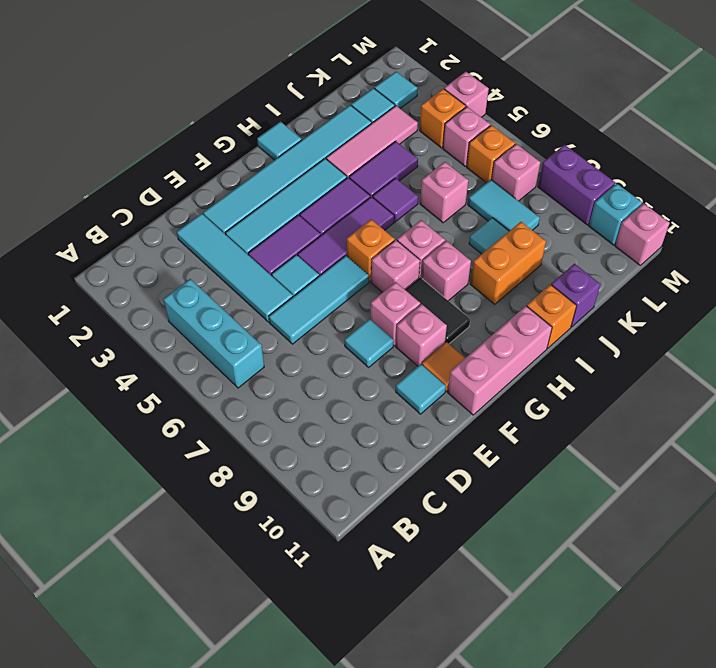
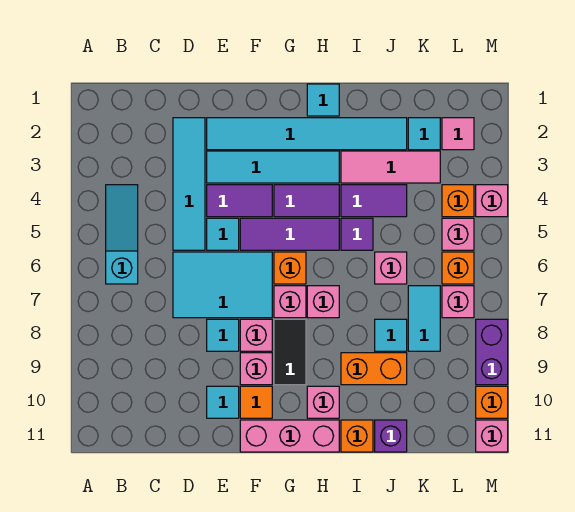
cyan 1x3 brick [163,279,264,388] -> cyan 1x3 slope [106,185,138,284]
cyan 1x3 tile [269,256,369,344] -> cyan 2x3 tile [173,252,272,318]
pink 1x1 brick [421,241,471,301] -> pink 1x1 brick moved to [307,386,339,418]
cyan 1x1 tile [374,72,418,109] -> pink 1x1 tile [442,118,474,150]
cyan 1x1 brick [589,184,642,245] -> orange 1x1 brick [476,386,508,418]

